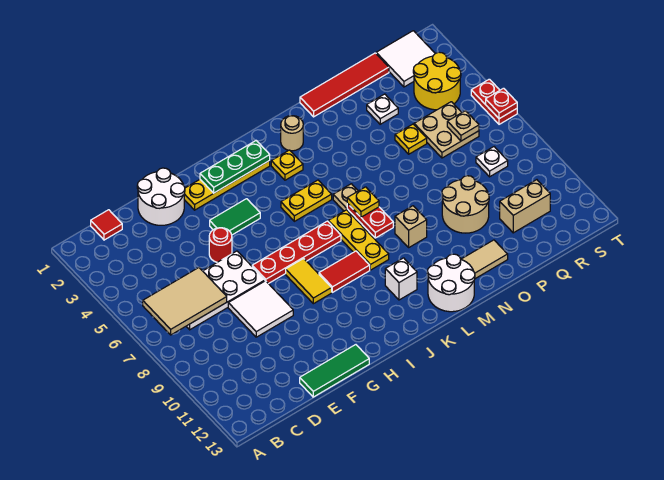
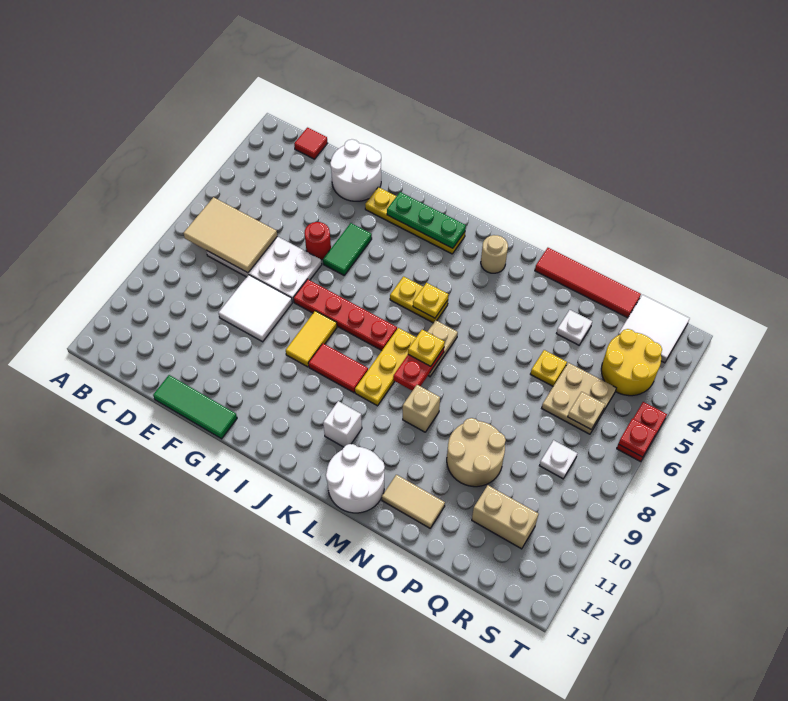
green 1x2 tile [210,199,260,235] -> green 1x2 tile turned to [323,223,372,275]
yellow 1x1 plate [271,150,303,180] -> yellow 1x1 plate moved to [413,283,448,318]

